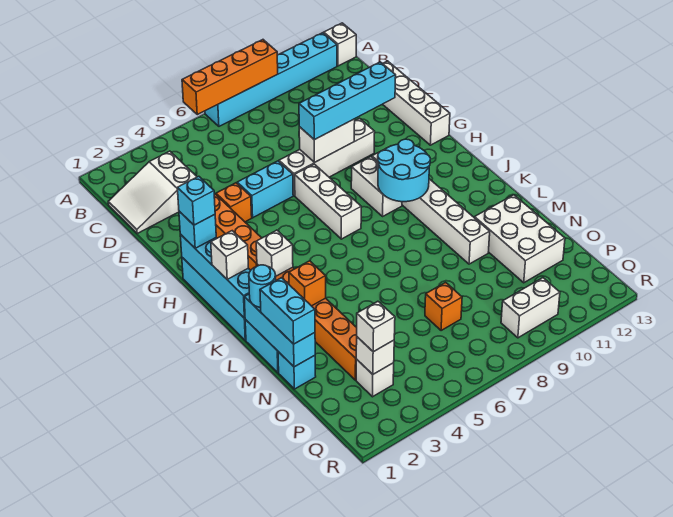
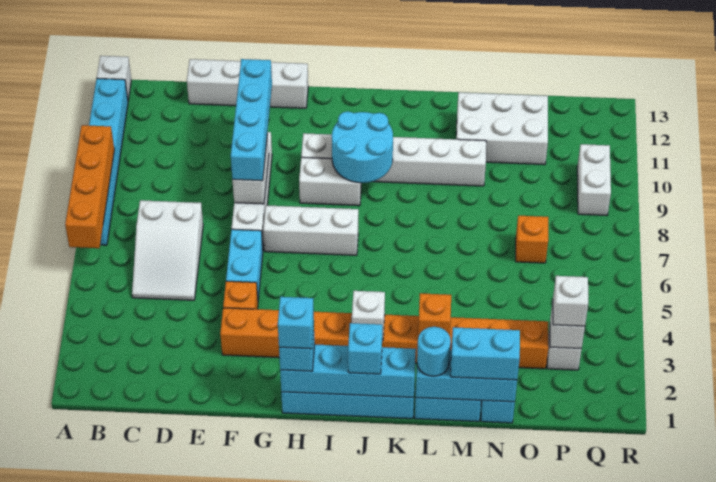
white 2x3 slope [108,151,197,233] -> white 2x3 slope moved to [132,200,203,300]
white 1x1 brick [211,231,248,280] -> cyan 1x1 brick [348,323,382,374]

